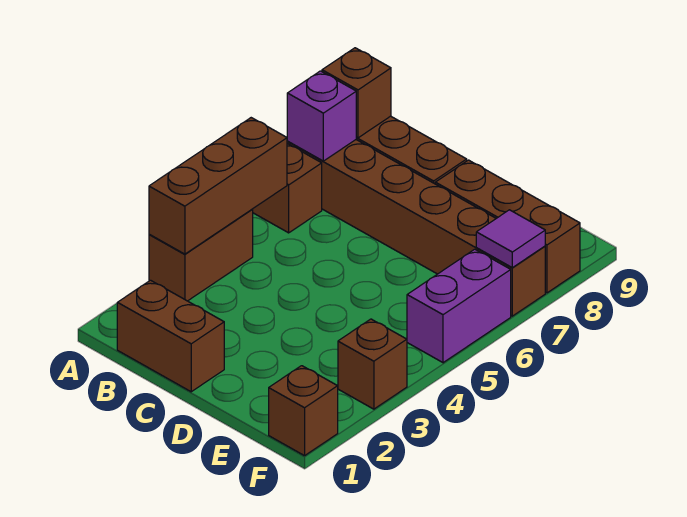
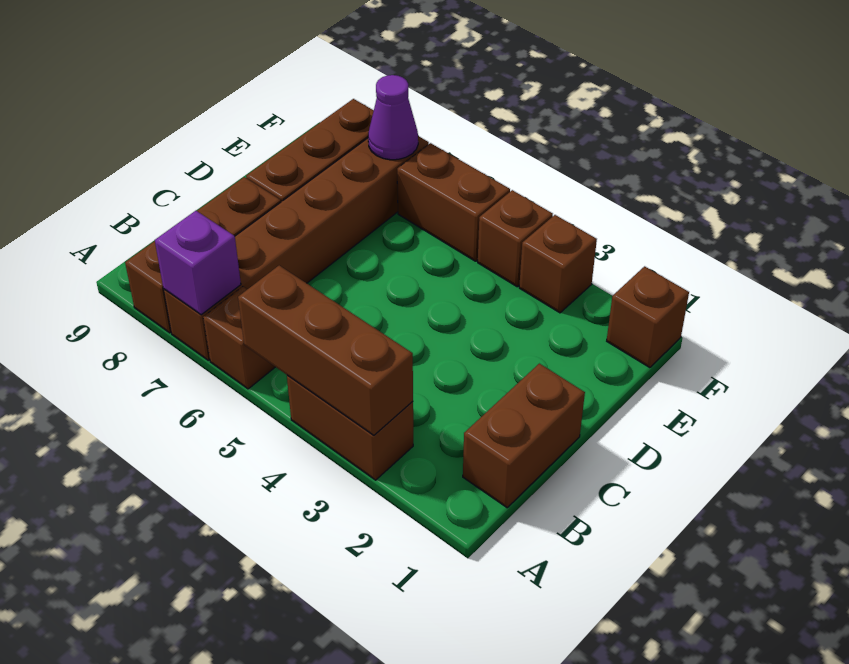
brown 1x1 brick [322,48,391,138] -> brown 1x1 brick moved to [478,190,553,287]
purple 1x2 brick [407,249,511,363] -> brown 1x2 brick [397,143,510,261]
purple 1x1 tile [476,210,545,268] -> purple 1x1 cone [368,75,418,160]

